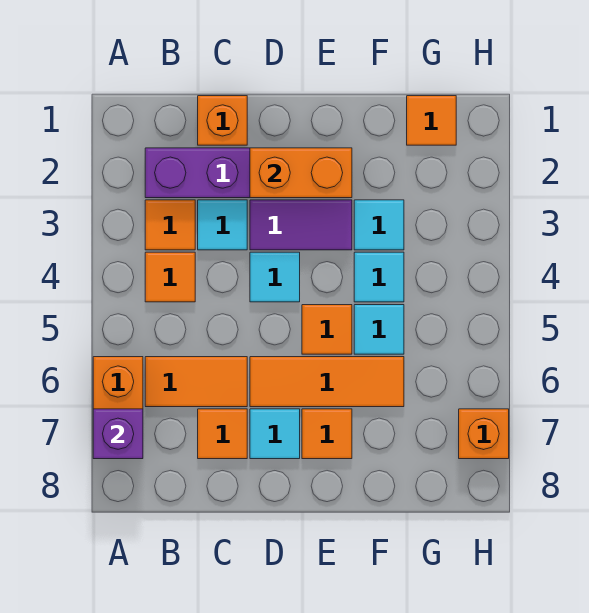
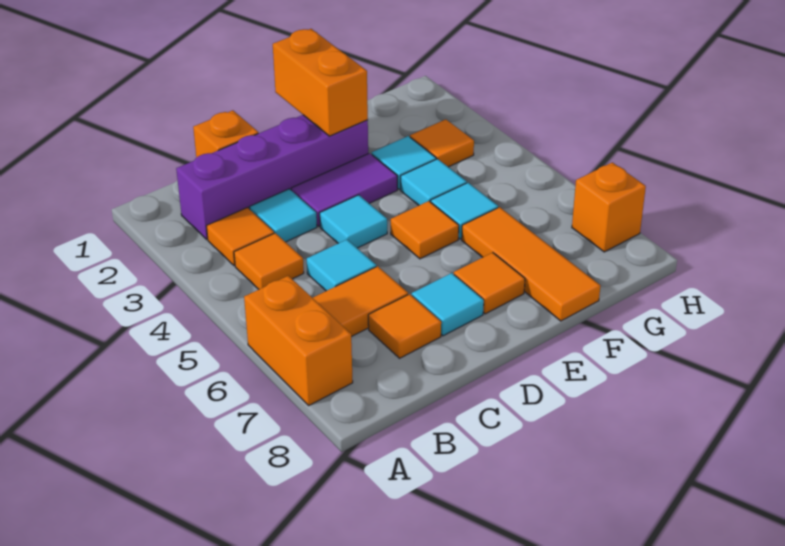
purple 1x1 brick [93,409,143,459] -> none
none -> cyan 1x1 tile [307,240,376,291]
orange 1x2 brick [250,148,352,198] -> orange 1x2 brick turned to [273,29,368,136]
orange 1x3 tile [250,357,404,407] -> orange 1x3 tile turned to [462,207,600,321]
orange 1x1 tile [407,96,456,145] -> orange 1x1 tile moved to [410,119,474,167]

